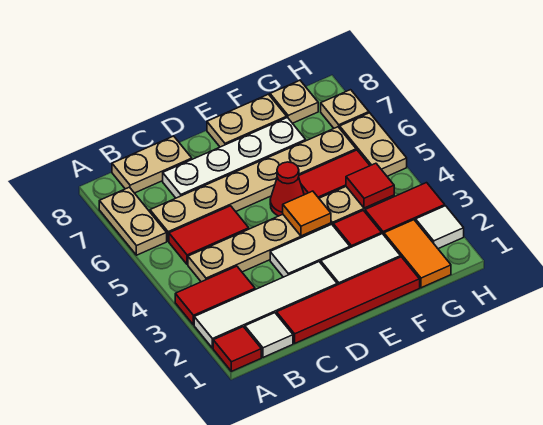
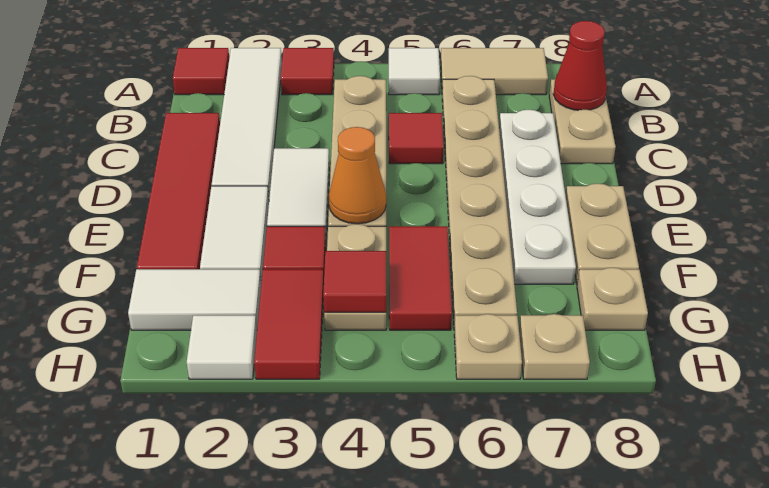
red 1x2 tile [175,266,255,325] -> red 1x1 tile [281,48,334,95]
tan 1x2 plate [99,187,167,255] -> tan 1x2 tile [441,48,548,95]
white 1x1 tile [245,313,293,357] -> white 1x1 tile moved to [389,48,440,95]
red 1x2 tile [169,206,249,265] -> red 1x1 tile [389,113,444,164]
orange 1x1 tile [283,191,331,236] -> orange 1x1 cone [329,127,386,224]
red 1x1 cone [270,162,304,216] -> red 1x1 cone moved to [553,21,607,110]
orange 1x2 tile [384,220,451,288] -> white 1x2 tile [128,269,261,330]
tan 1x2 plate [340,113,407,176] -> tan 1x1 plate [454,314,522,379]

